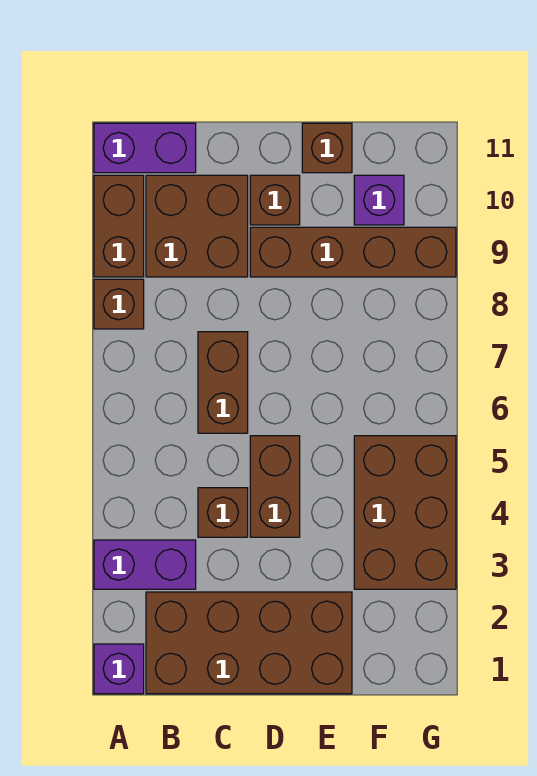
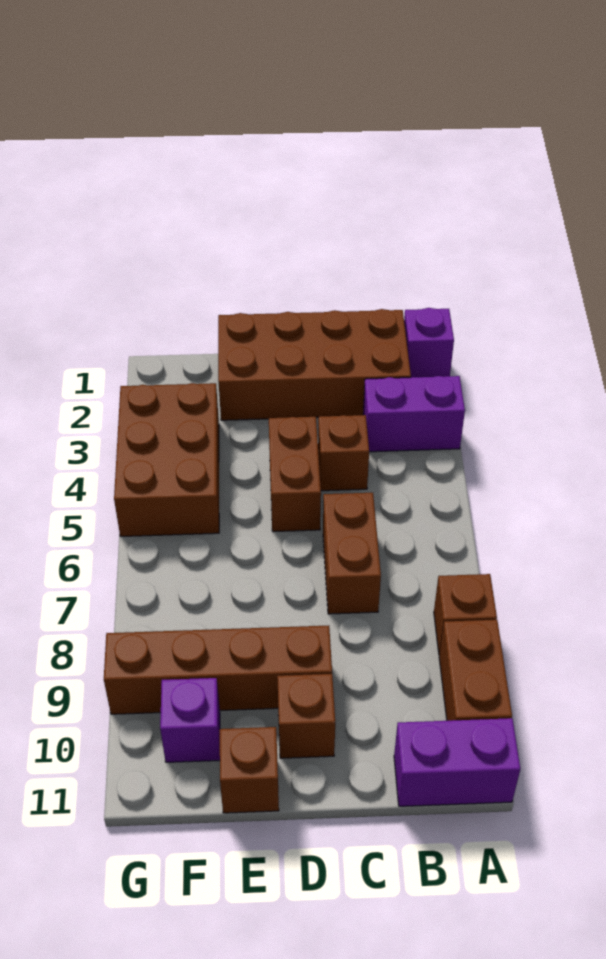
brown 2x2 brick [146,175,248,277] -> none

